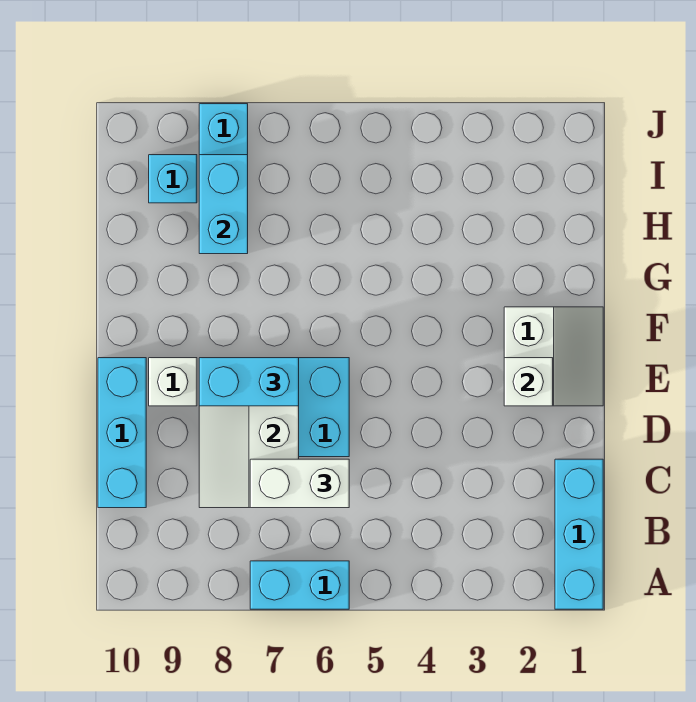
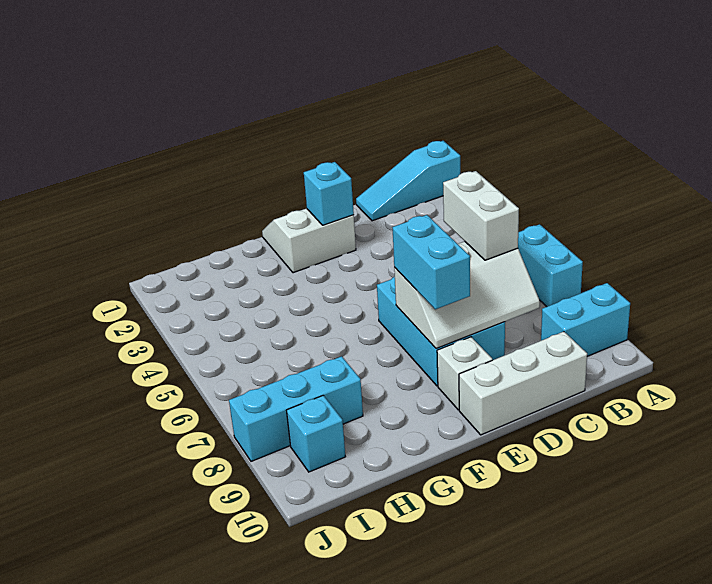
cyan 1x3 brick [555,459,603,609] -> cyan 1x3 slope [356,141,460,221]
cyan 1x3 brick [98,358,146,508] -> white 1x3 brick [459,332,587,435]
white 1x1 brick [504,358,553,406] -> cyan 1x1 brick [304,162,354,225]
cyan 1x2 brick [199,155,248,254] -> cyan 1x2 brick moved to [541,283,630,356]

